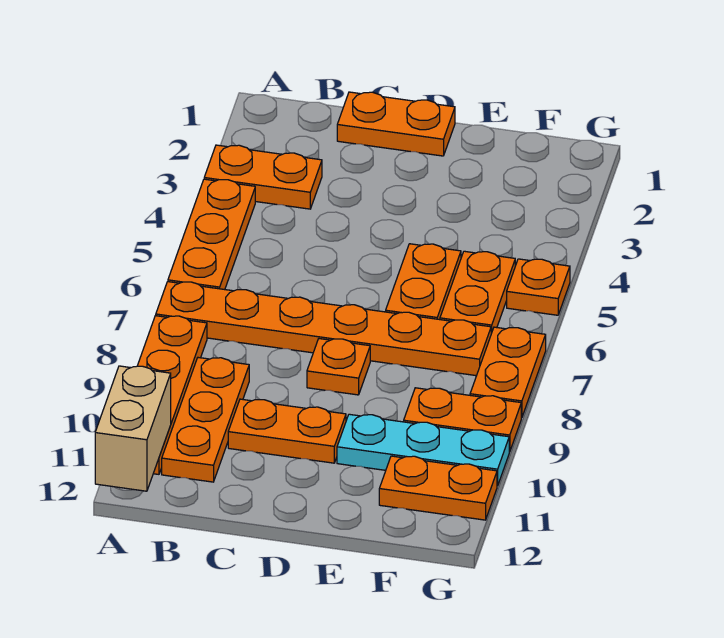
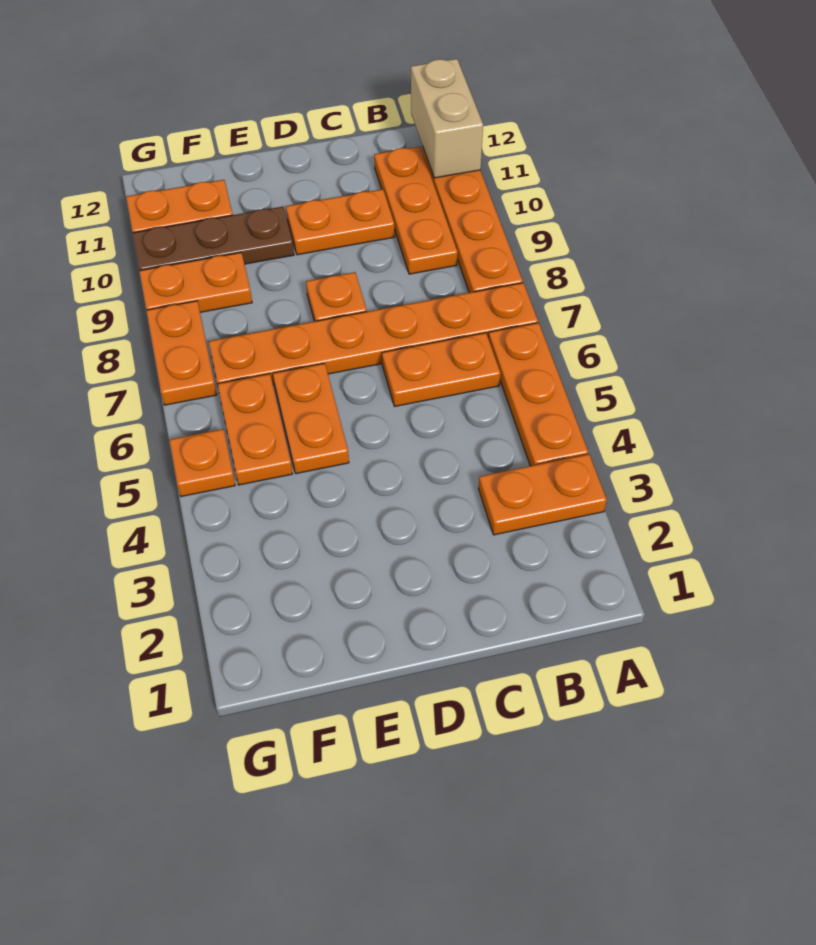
orange 1x2 plate [337,92,455,156] -> orange 1x2 plate moved to [382,333,501,406]
cyan 1x3 plate [337,414,509,486] -> brown 1x3 plate [133,207,294,271]

